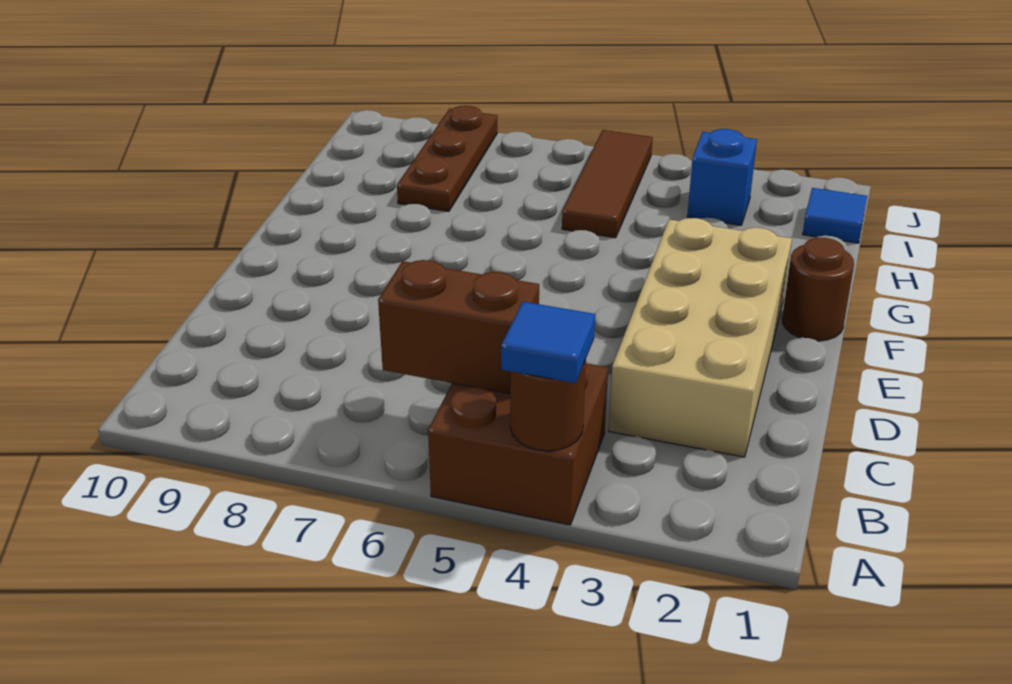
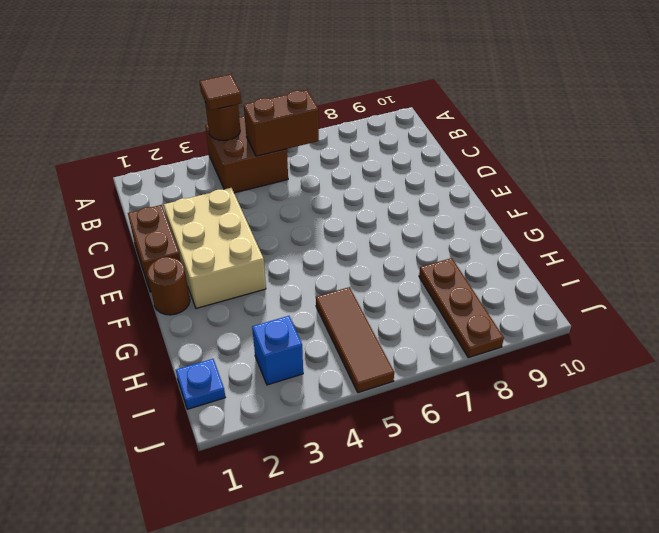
blue 1x1 tile [501,302,595,383] -> brown 1x1 tile [200,74,241,110]
tan 2x4 brick [609,218,792,457] -> tan 2x3 brick [164,188,266,308]
none -> brown 1x2 brick [128,205,181,292]
blue 1x1 tile [803,188,867,243] -> blue 1x1 plate [176,359,225,409]

